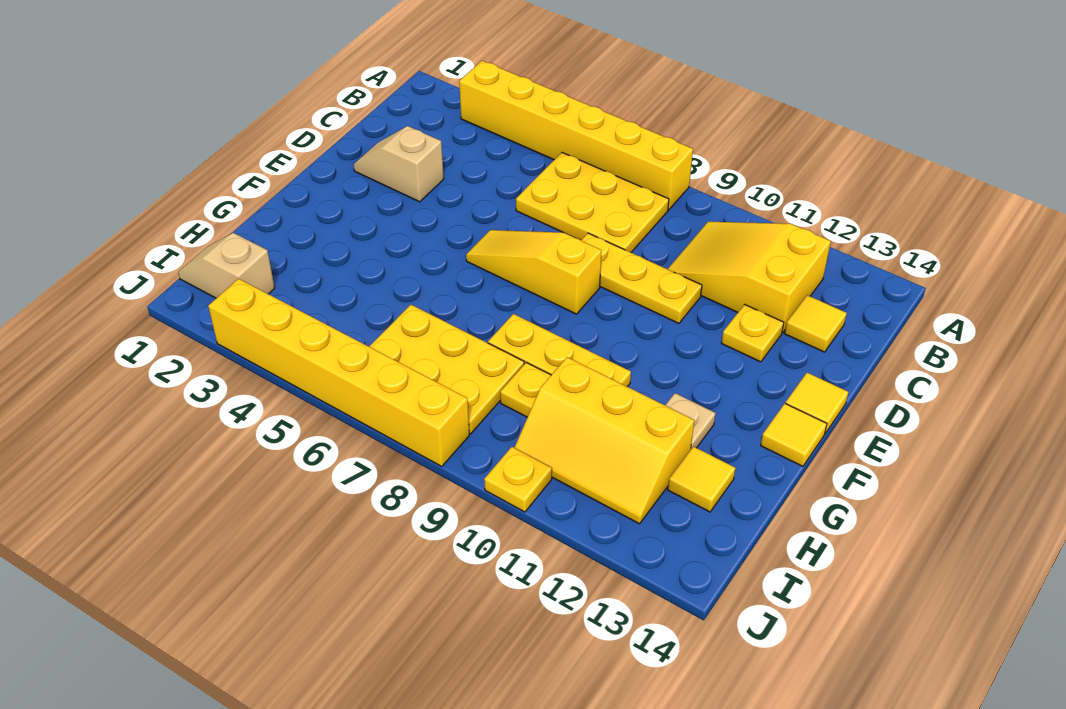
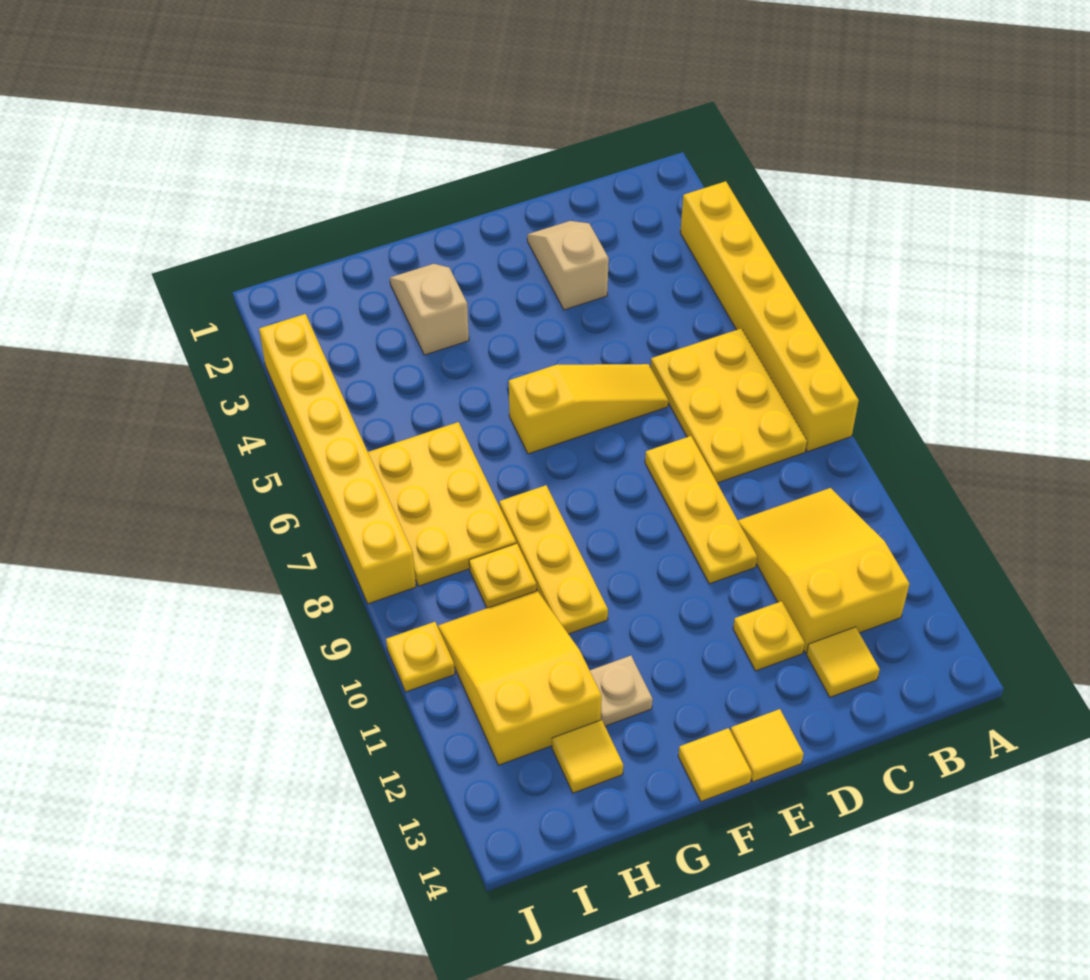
yellow 1x3 slope [466,230,601,314] -> yellow 1x3 slope turned to [509,364,668,454]
yellow 2x3 slope [514,357,694,524] -> yellow 2x3 slope turned to [438,591,602,765]
tan 1x2 slope [178,233,275,298] -> tan 1x2 slope moved to [390,264,469,355]

